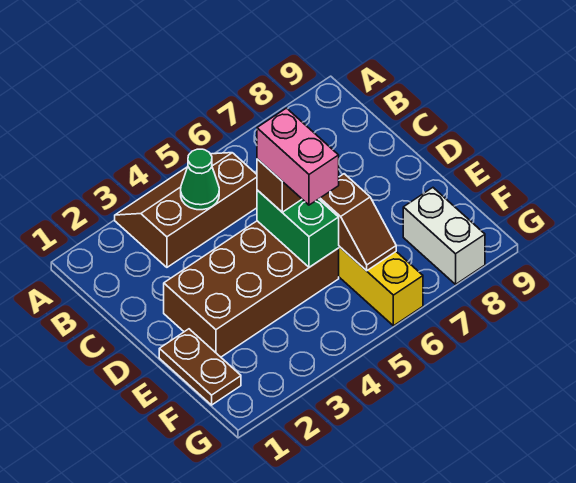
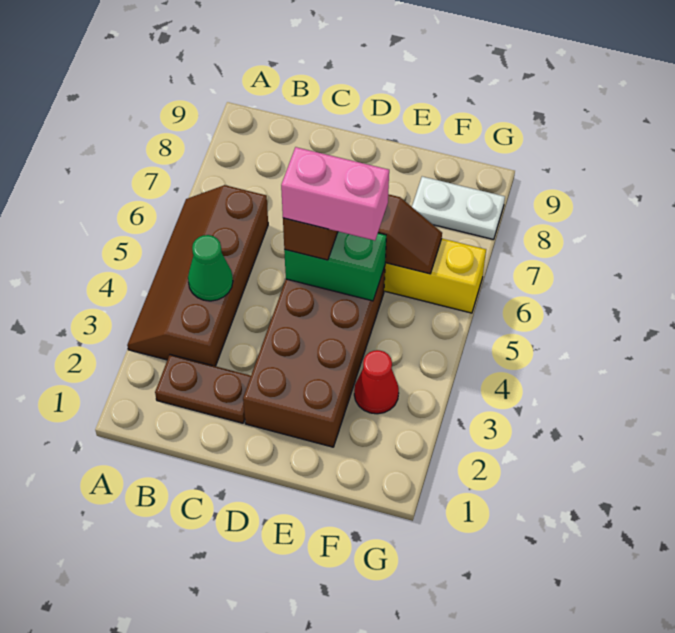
brown 2x3 slope [115,153,257,267] -> brown 2x4 slope [127,185,268,366]
brown 1x2 plate [159,329,241,405] -> brown 1x2 plate moved to [155,355,251,423]
none -> red 1x1 cone [354,350,399,414]
white 1x2 brick [403,188,485,284] -> white 1x2 plate [412,176,505,240]

